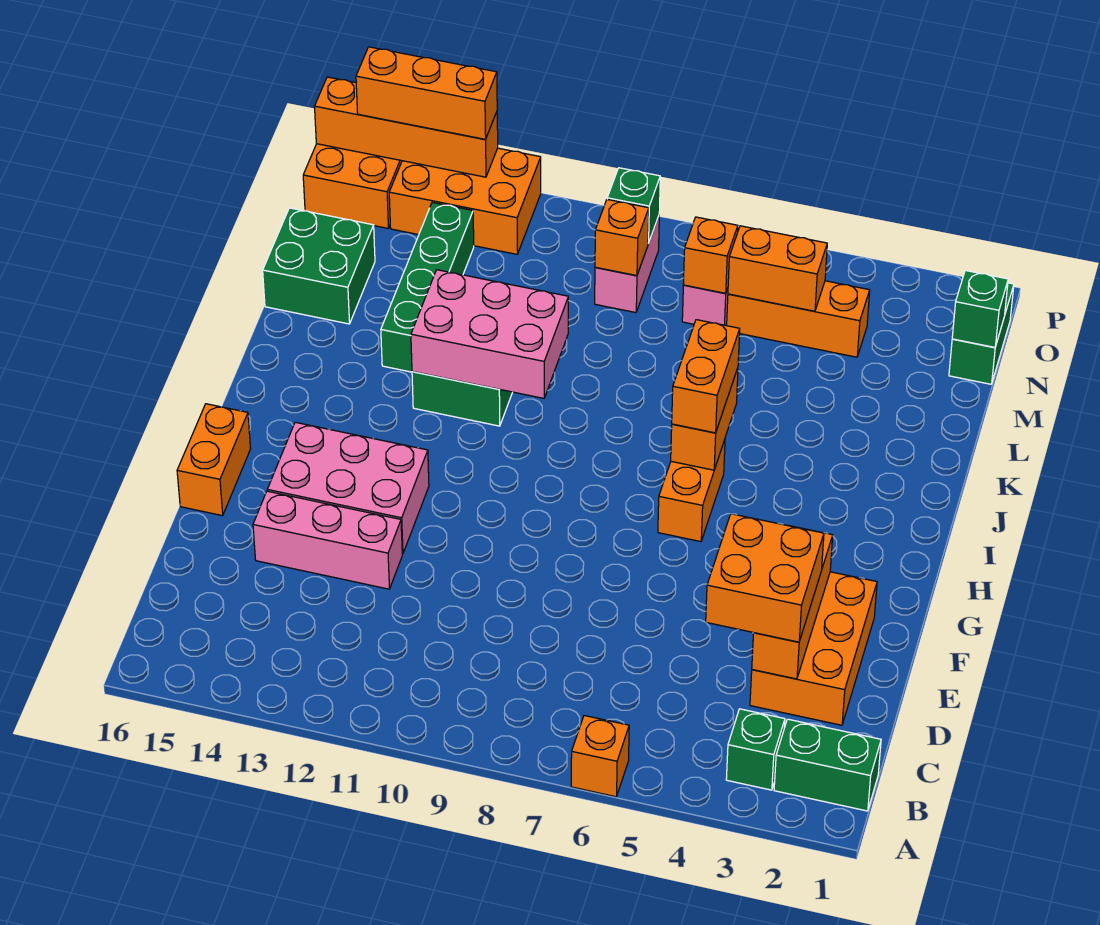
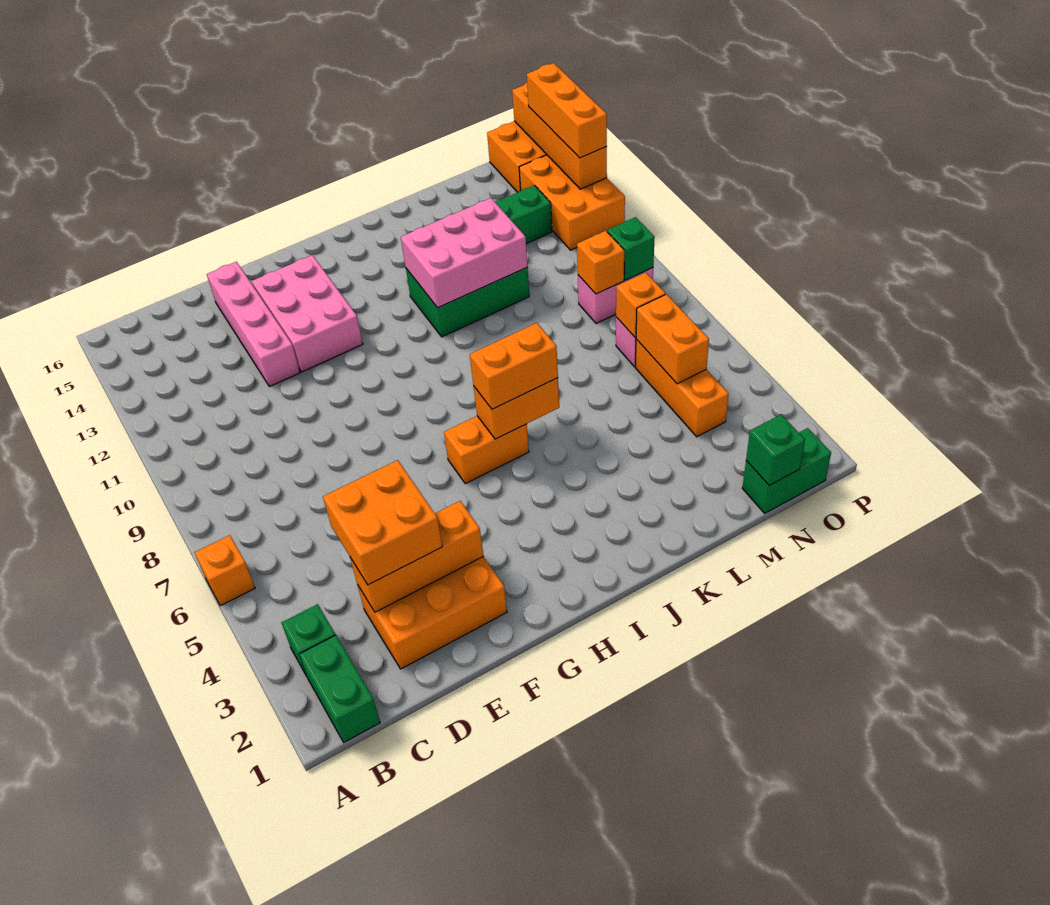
pink 1x3 brick [253,491,402,589] -> pink 1x4 brick [207,262,300,387]
orange 1x2 brick [177,404,251,516] -> none
pink 2x3 brick [411,270,568,398] -> pink 2x3 brick turned to [401,198,528,308]
green 2x2 brick [263,208,375,324] -> none

